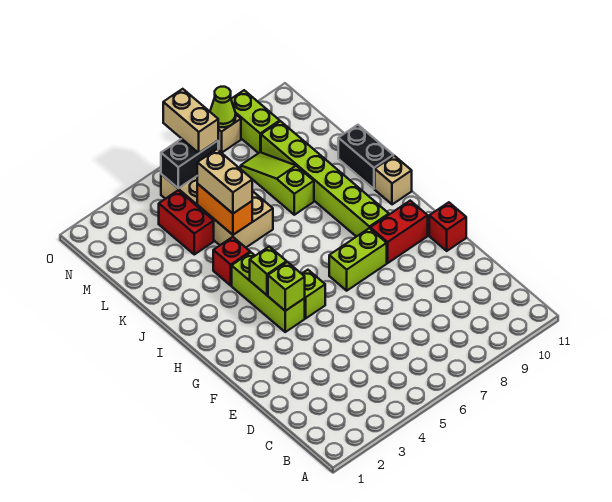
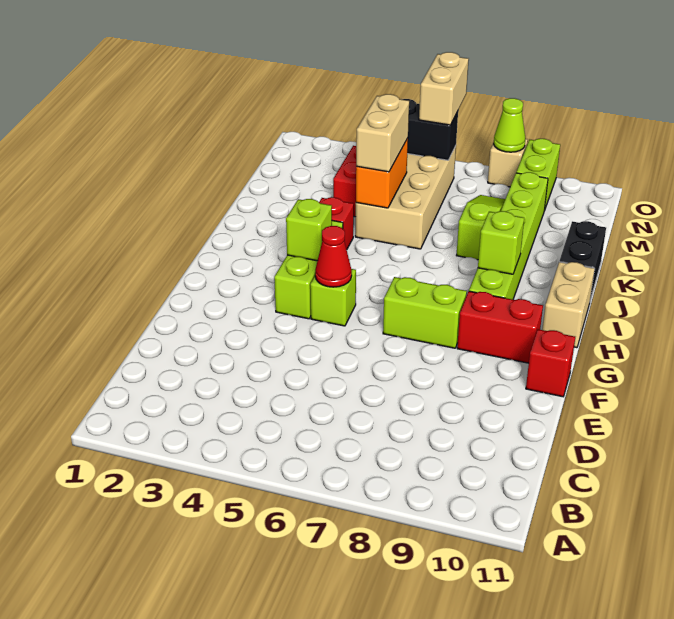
lime 1x1 brick [268,262,305,311] -> lime 1x1 brick moved to [478,211,524,274]
none -> red 1x1 cone [315,226,352,287]
tan 1x1 brick [375,156,412,204] -> tan 1x2 brick [542,262,595,348]

